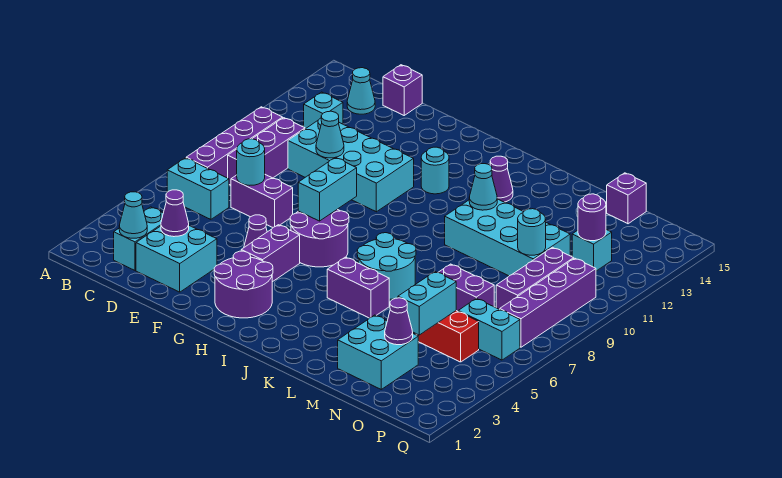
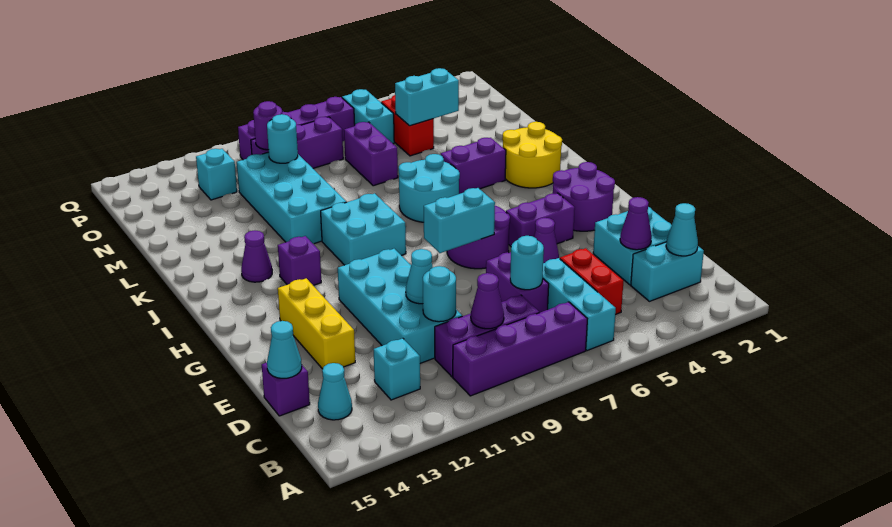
cyan 1x2 brick [167,158,229,219] -> cyan 1x3 brick [543,258,616,351]
none -> red 1x2 brick [560,248,624,315]
none -> yellow 1x3 brick [278,278,355,369]
cyan 1x1 round brick [421,147,449,194] -> cyan 1x1 round brick moved to [423,266,456,322]
none -> yellow 2x2 round brick [502,122,562,188]
purple 1x2 brick [327,257,389,318] -> purple 1x2 brick turned to [441,138,506,194]
cyan 1x1 cone [469,164,497,210] -> cyan 1x1 cone moved to [267,321,302,378]
cyan 2x2 brick [338,315,418,389] -> cyan 2x2 brick moved to [321,193,406,265]
purple 1x1 cone [385,298,413,345] -> purple 1x1 cone moved to [471,273,504,329]
purple 1x1 brick [607,173,646,224] -> purple 1x1 brick moved to [278,236,321,285]
purple 1x1 round brick [578,194,606,241] -> purple 1x1 round brick moved to [253,101,282,150]

